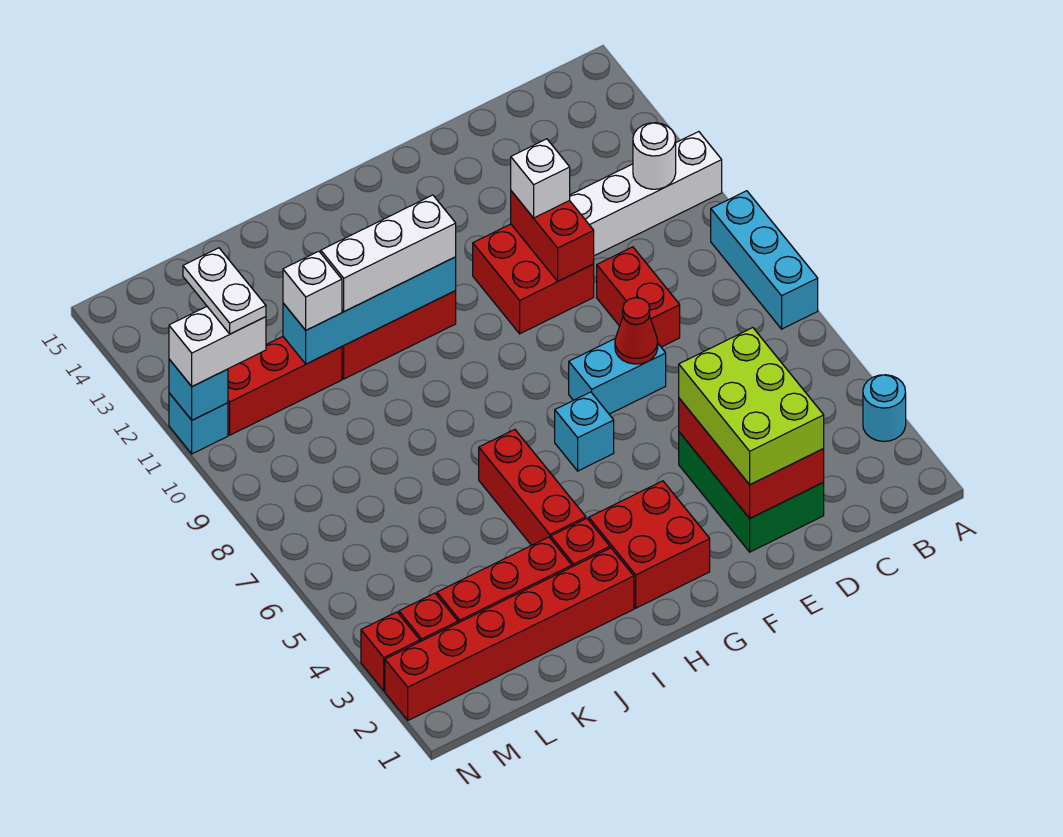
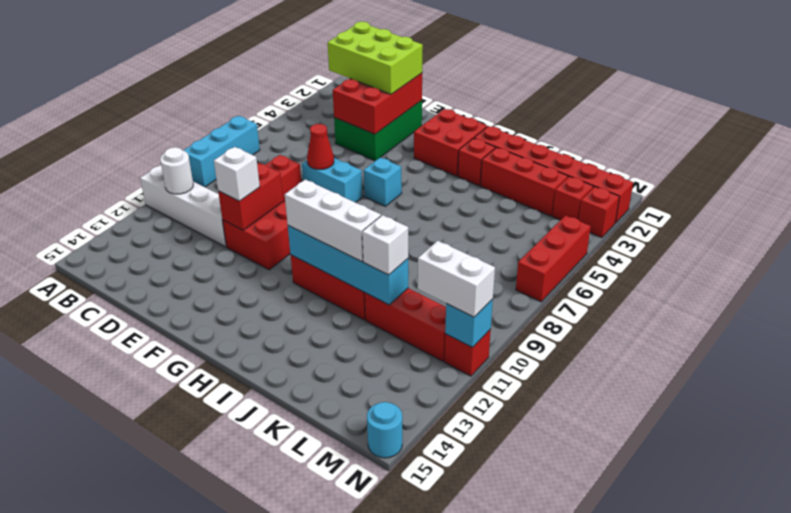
cyan 1x1 round brick [863,375,906,441] -> cyan 1x1 round brick moved to [367,402,402,458]
lime 2x3 brick [679,328,824,485] -> lime 2x3 brick turned to [328,22,423,94]
red 1x3 brick [479,430,586,545] -> red 1x3 brick moved to [516,215,591,302]
white 1x2 plate [183,248,266,334] -> none
cyan 1x1 brick [169,393,228,454] -> red 1x1 brick [444,329,491,376]

